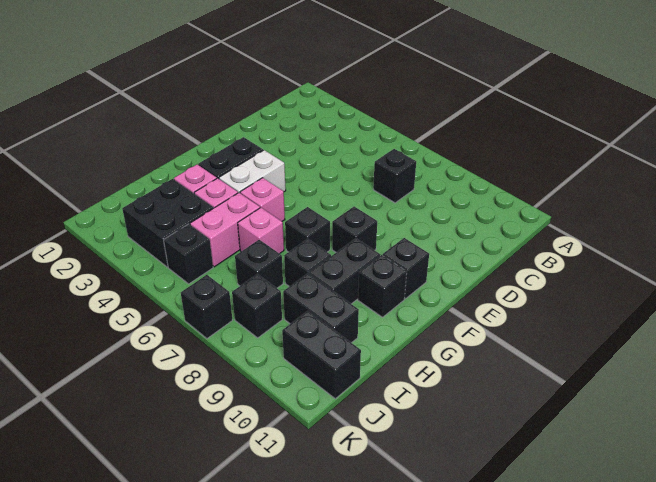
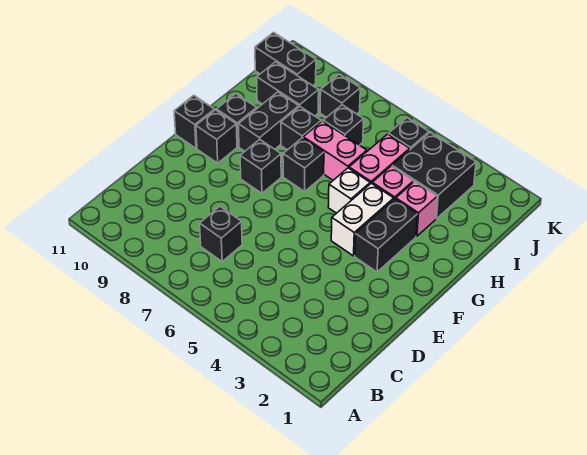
pink 1x1 brick [240,178,285,221] -> white 1x1 brick [328,168,370,213]
pink 1x1 brick [238,208,284,254] -> pink 1x2 brick [303,121,367,180]
black 1x1 brick [181,275,232,339] -> black 1x1 brick moved to [174,95,214,148]

